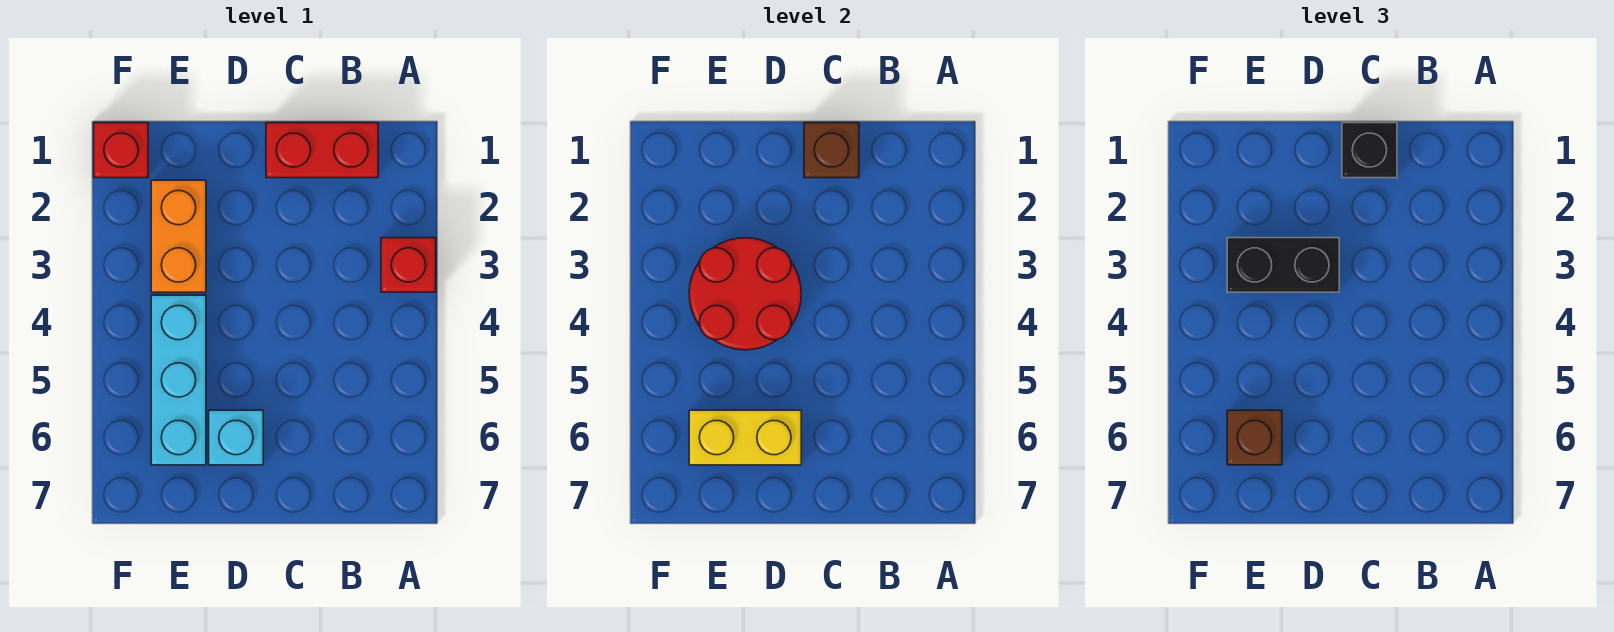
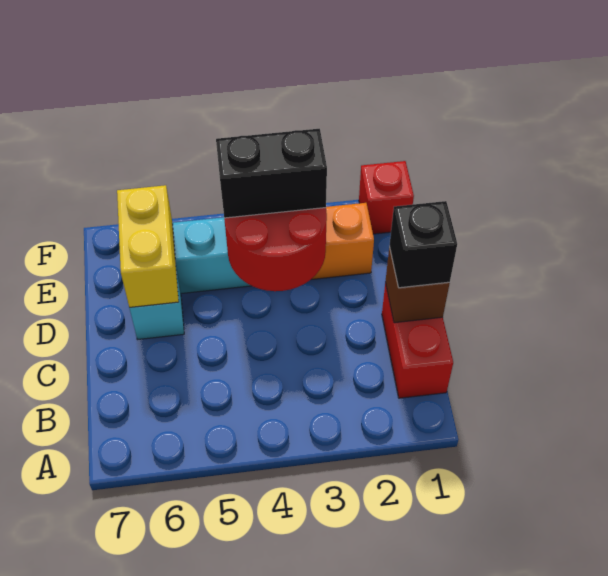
red 1x1 brick [381,238,436,292] -> none
black 1x2 brick [1227,238,1339,292] -> black 1x2 brick turned to [216,129,327,218]
brown 1x1 brick [1227,410,1282,465] -> none

